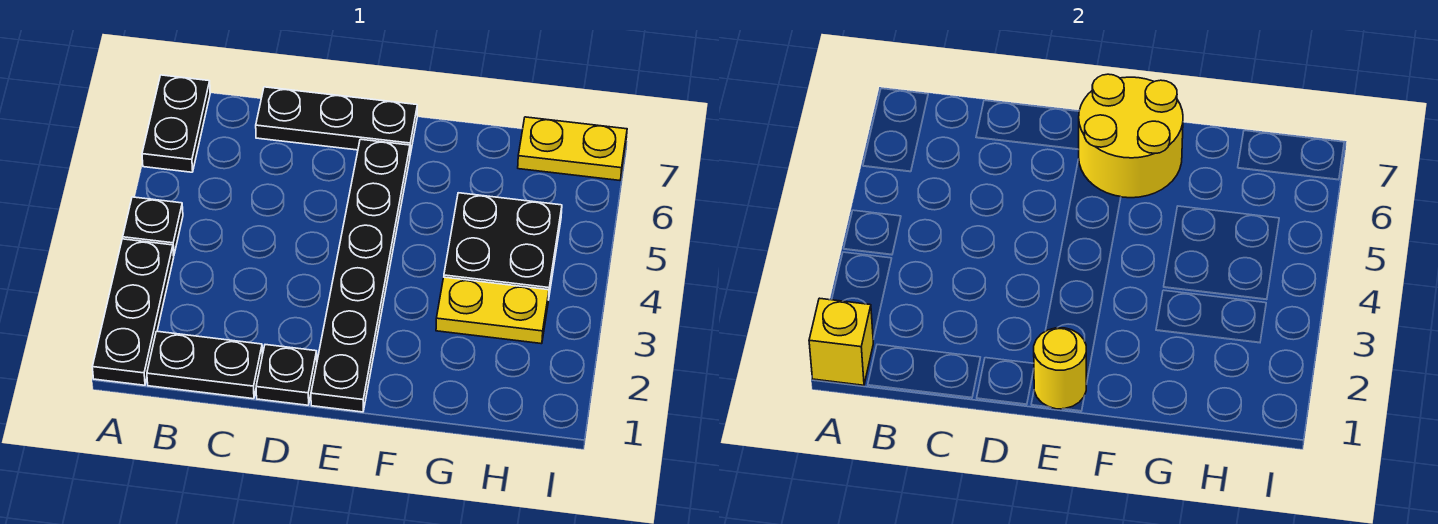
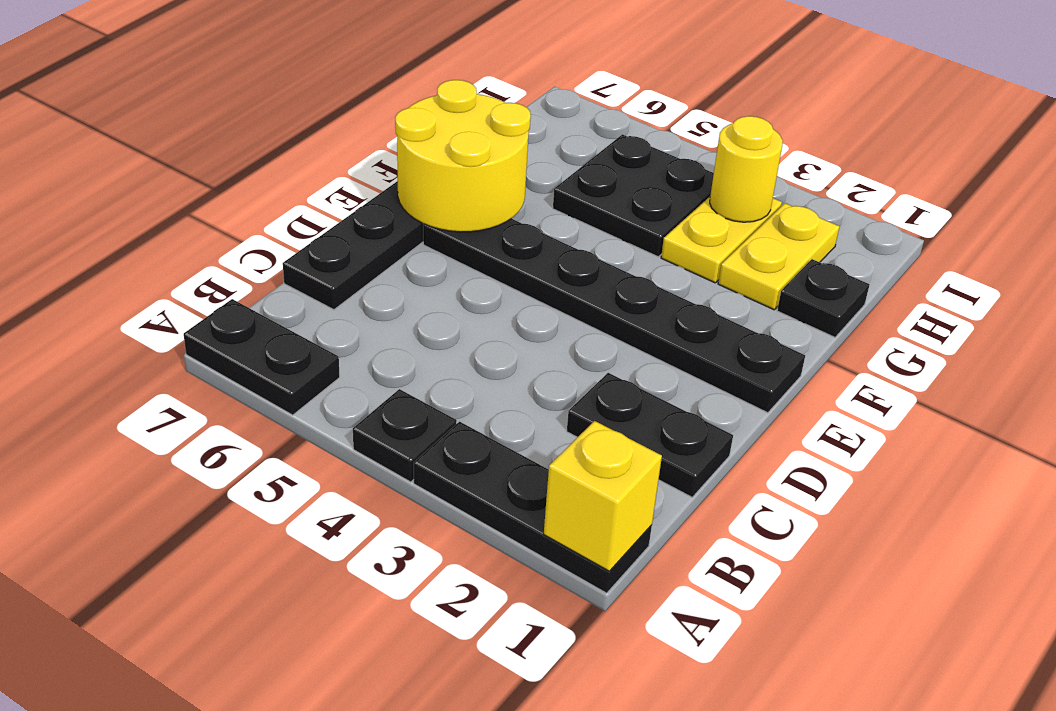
black 1x2 plate [147,331,262,399] -> black 1x2 plate turned to [567,373,733,497]
black 1x1 plate [256,345,317,405] -> black 1x1 plate moved to [777,259,870,337]
yellow 1x1 round brick [1034,328,1086,409] -> yellow 1x1 round brick moved to [710,116,783,222]
yellow 1x2 plate [518,117,627,180] -> yellow 1x2 plate moved to [718,203,840,310]

